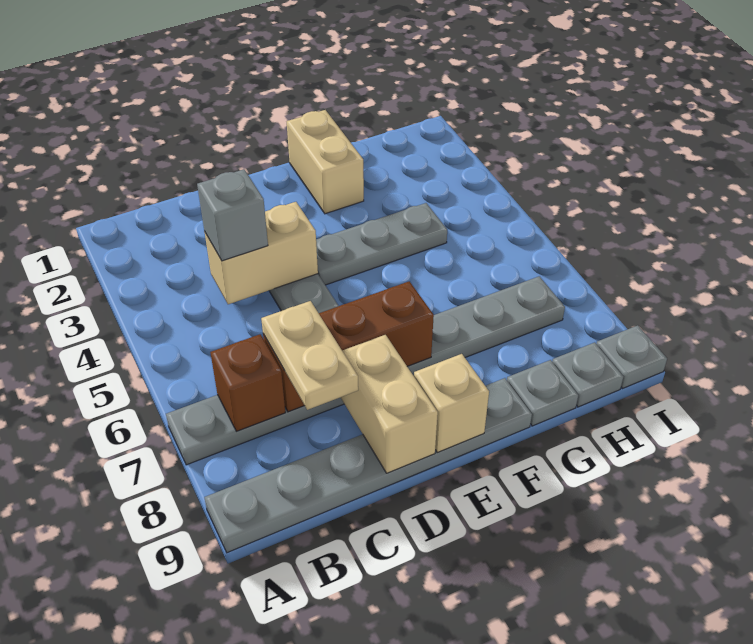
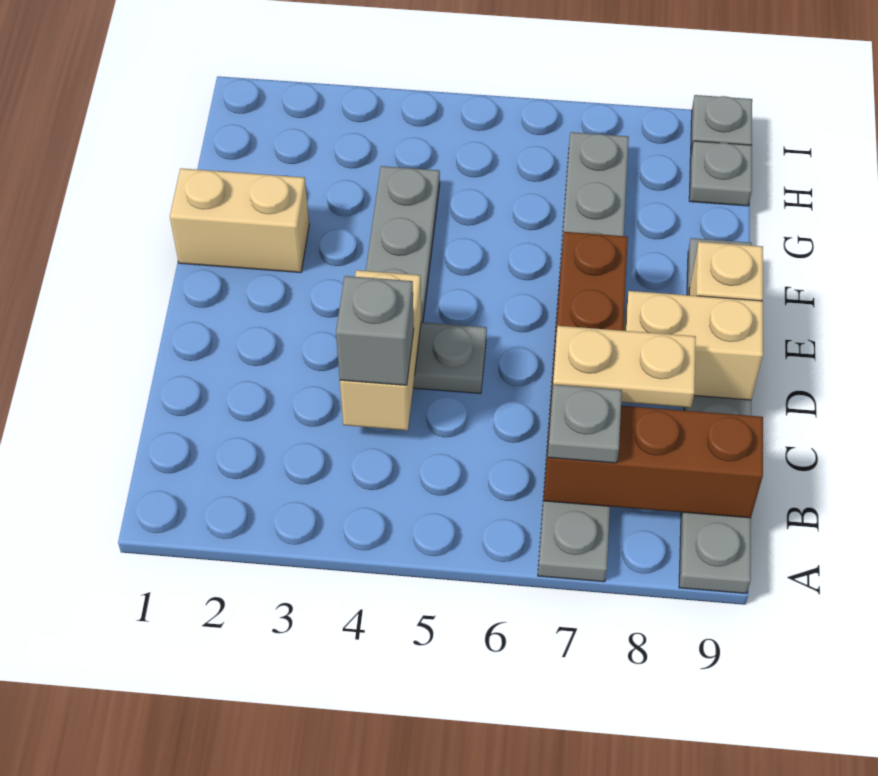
brown 1x1 brick [210,334,285,431] -> brown 1x3 brick [543,406,763,518]
grey 1x1 plate [507,360,578,426] -> grey 1x1 plate moved to [548,384,622,463]

